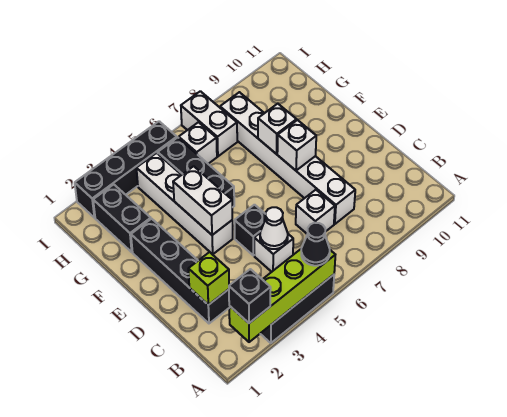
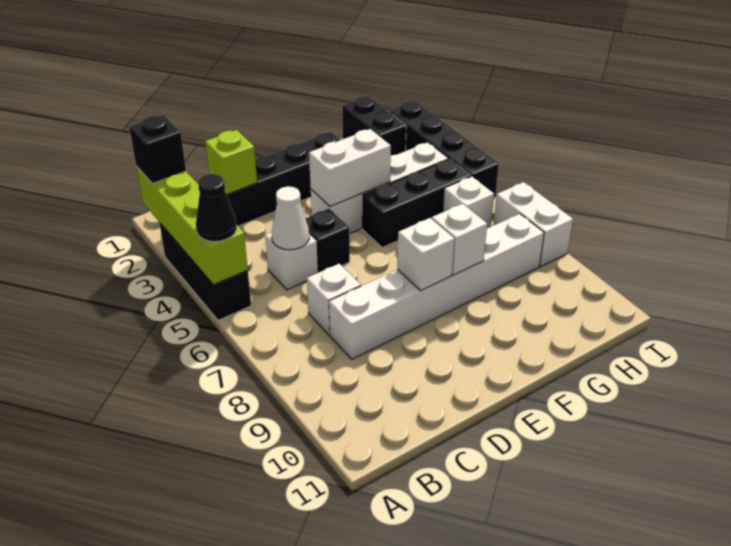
black 1x2 brick [93,184,151,252] -> black 1x2 brick turned to [342,96,406,155]
white 1x2 brick [181,91,237,156] -> white 1x2 brick turned to [494,182,573,266]

